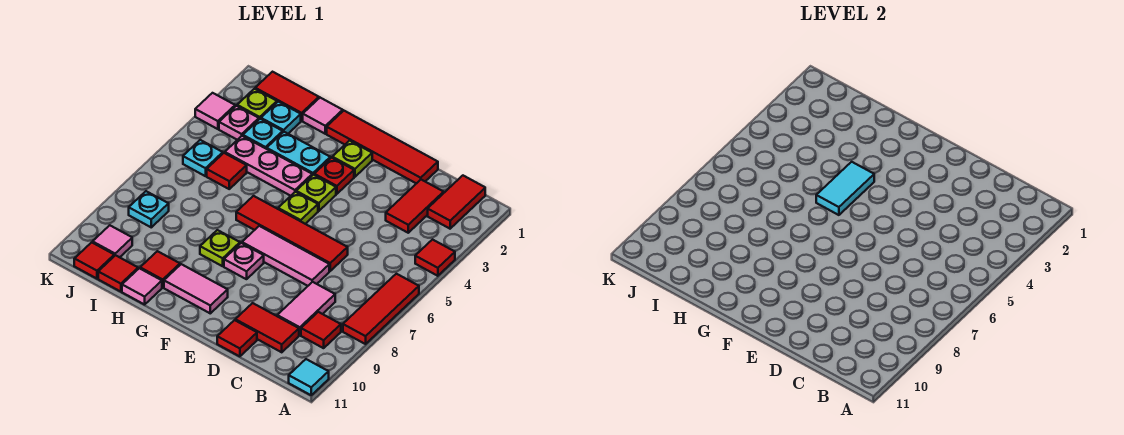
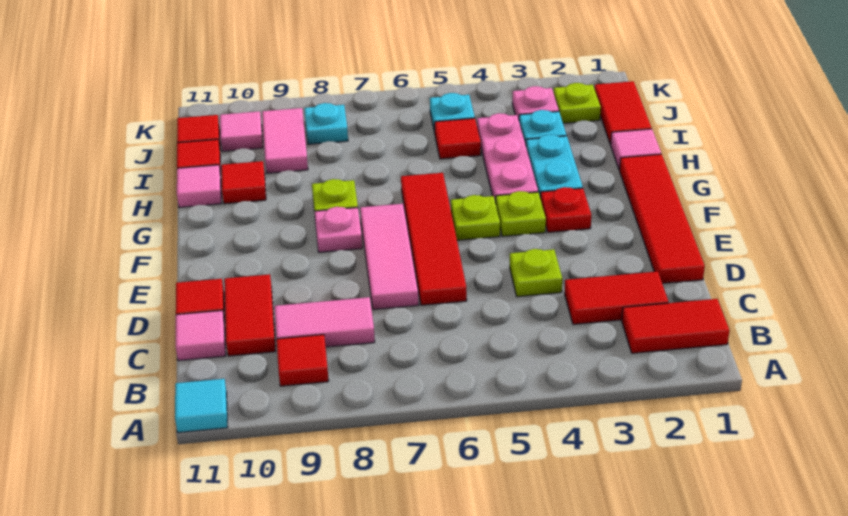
red 1x1 tile [415,240,455,276] -> none
red 1x3 tile [343,274,419,344] -> none
lime 1x1 plate [332,141,372,177] -> lime 1x1 plate moved to [510,249,562,297]
pink 1x2 tile [164,264,228,313] -> pink 1x2 tile moved to [262,108,308,173]
cyan 1x2 tile [816,162,874,215] -> none
cyan 1x1 plate [261,102,301,134] -> none
pink 1x1 tile [195,93,235,129] -> pink 1x1 tile moved to [176,310,226,361]

